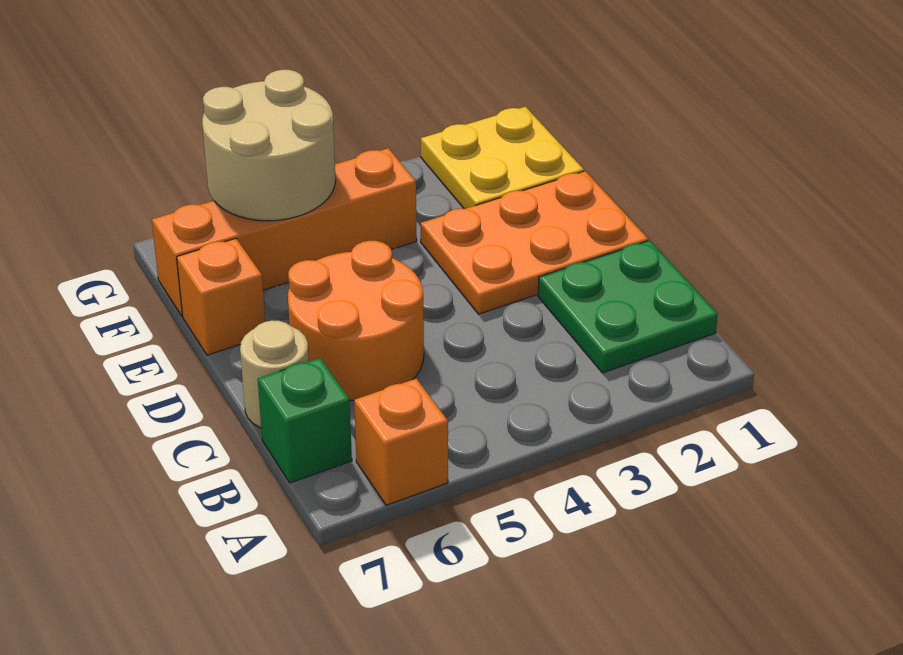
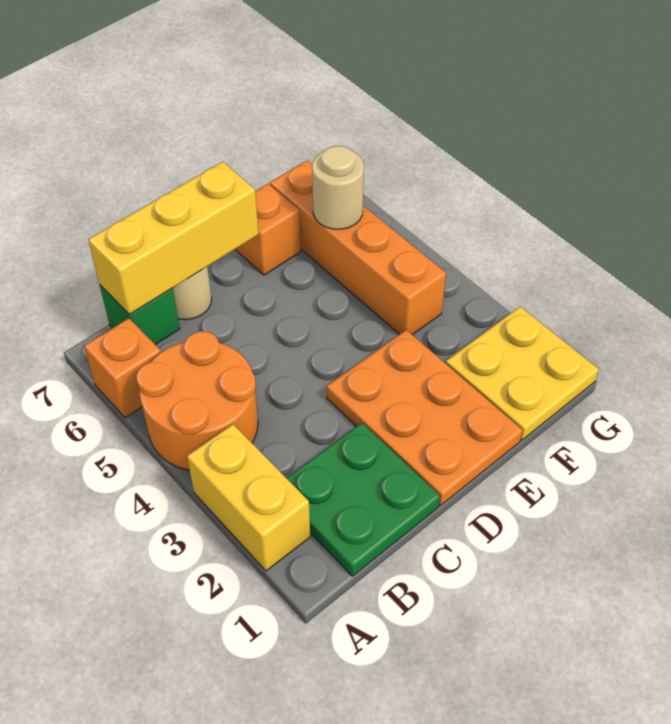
none -> yellow 1x2 brick [187,424,310,571]
none -> yellow 1x3 brick [88,162,259,314]
orange 2x2 round brick [288,241,424,401] -> orange 2x2 round brick moved to [136,331,258,470]
tan 2x2 round brick [202,70,336,221] -> tan 1x1 round brick [312,146,364,229]

